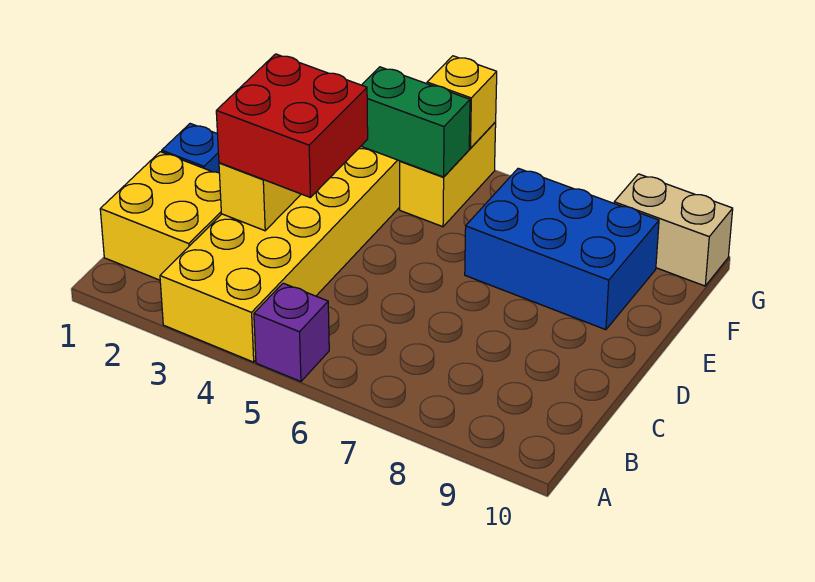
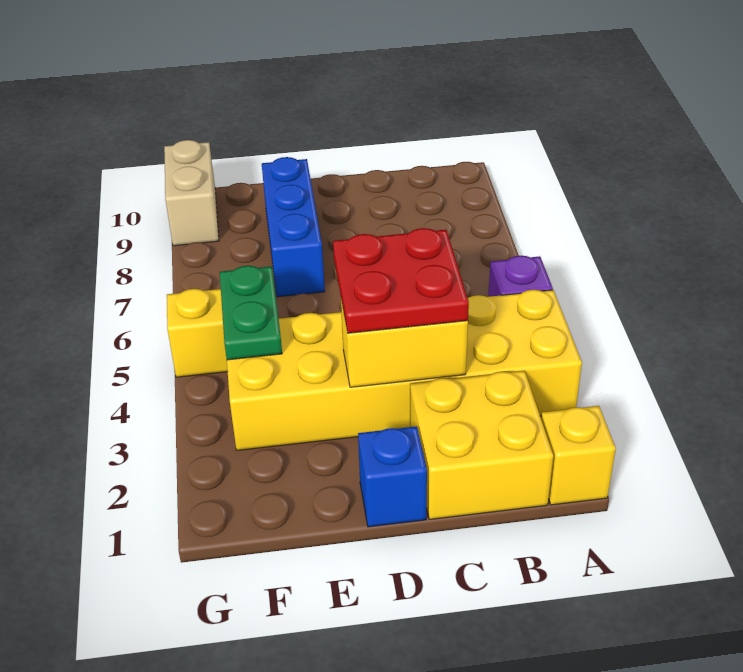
red 2x2 brick [216,54,368,198] -> red 2x2 plate [333,228,469,333]
blue 2x3 brick [465,168,659,330] -> blue 1x3 brick [262,157,325,297]
green 1x2 brick [361,67,470,177] -> green 1x2 plate [220,266,282,360]
yellow 1x1 brick [427,56,497,148] -> yellow 1x1 brick moved to [541,406,616,505]

